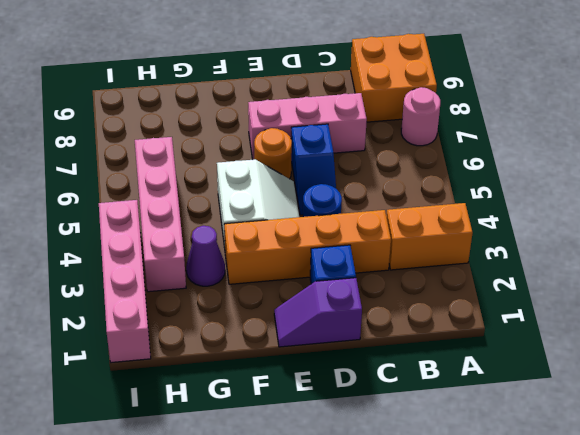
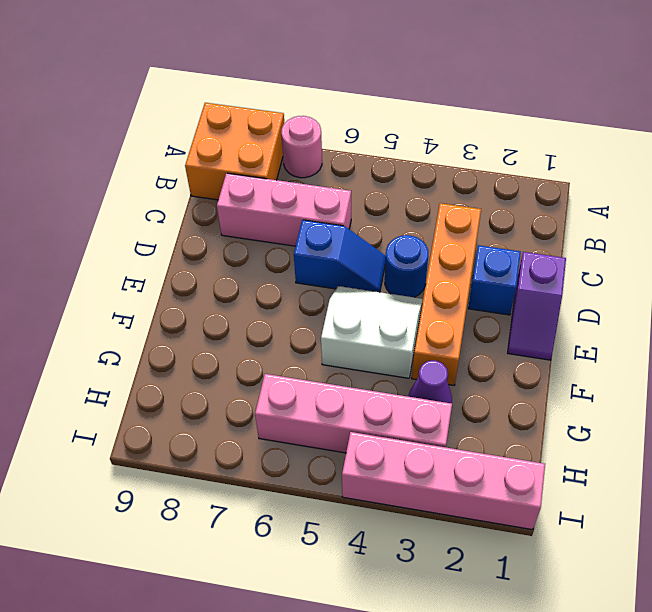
orange 1x2 brick [386,203,473,270] -> none
pink 1x3 brick [248,93,367,160] -> pink 1x3 brick turned to [217,173,351,246]
orange 1x1 round brick [254,128,292,179] -> none

